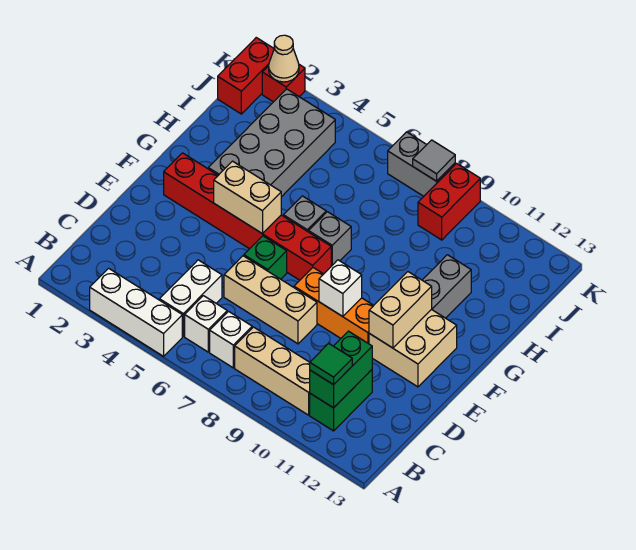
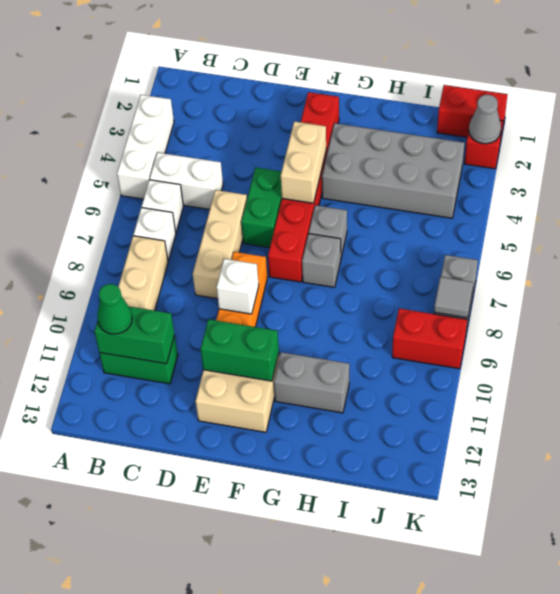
green 1x1 tile [310,343,352,385] -> green 1x1 cone [97,284,132,334]
green 1x1 brick [244,236,287,279] -> green 1x2 brick [241,167,282,248]
tan 1x2 brick [369,272,432,348] -> green 1x2 brick [201,319,279,381]
tan 1x1 cone [269,35,299,82] -> grey 1x1 cone [469,95,501,144]

